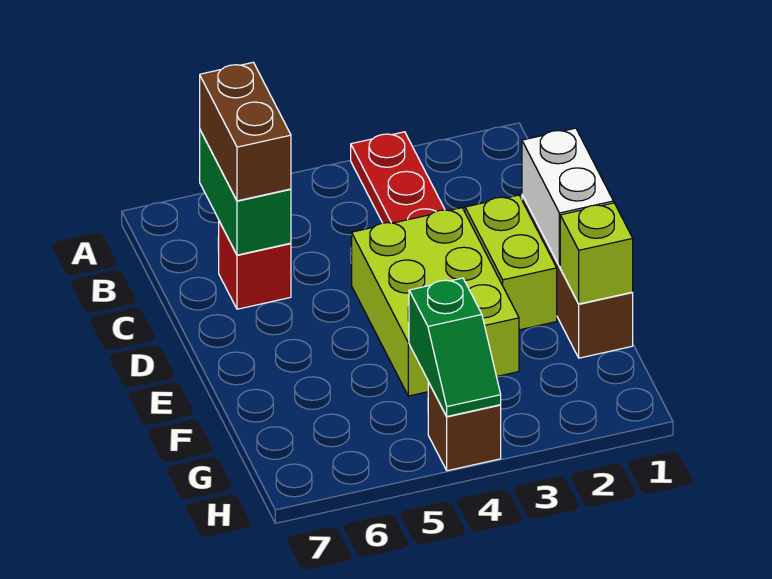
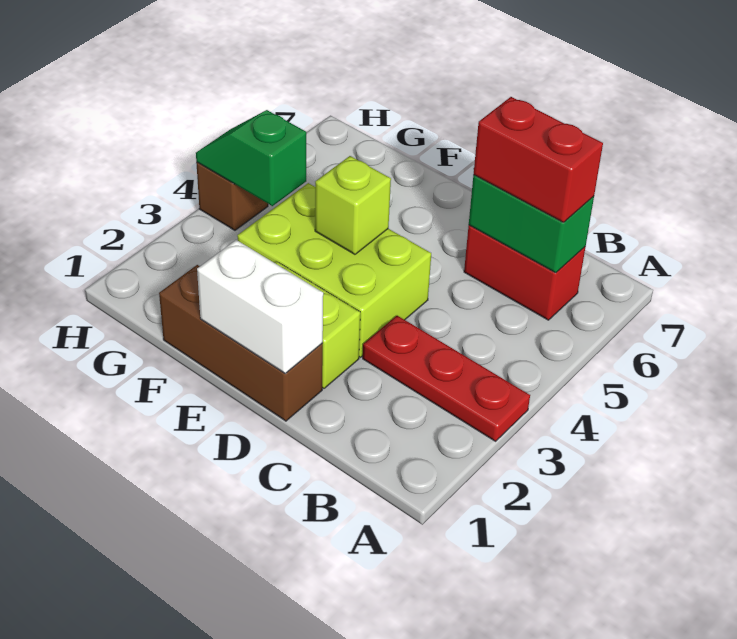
brown 1x2 brick [200,62,291,201] -> red 1x2 brick [474,97,603,222]
red 1x1 brick [219,221,291,309] -> red 1x2 brick [464,225,585,320]
lime 1x1 brick [560,203,633,304] -> lime 1x1 brick moved to [315,156,391,254]

